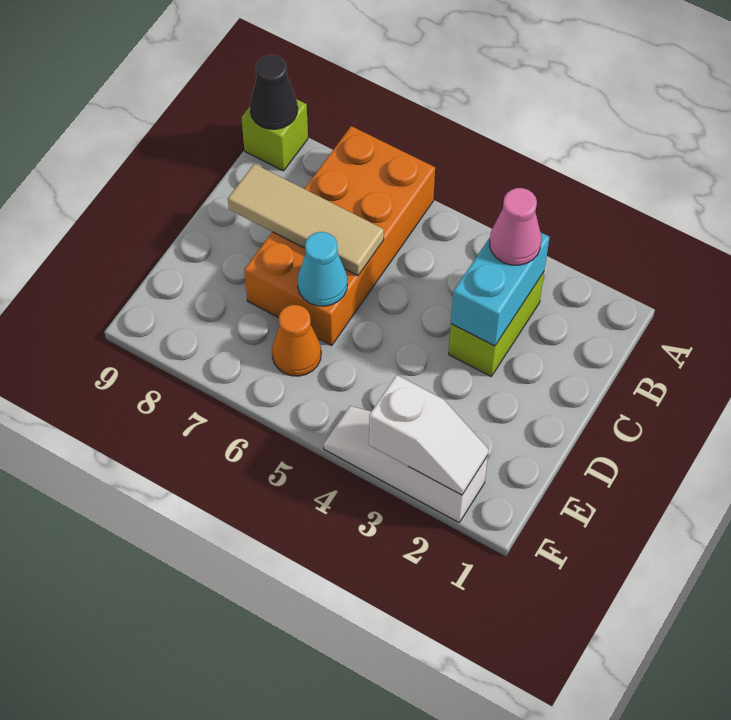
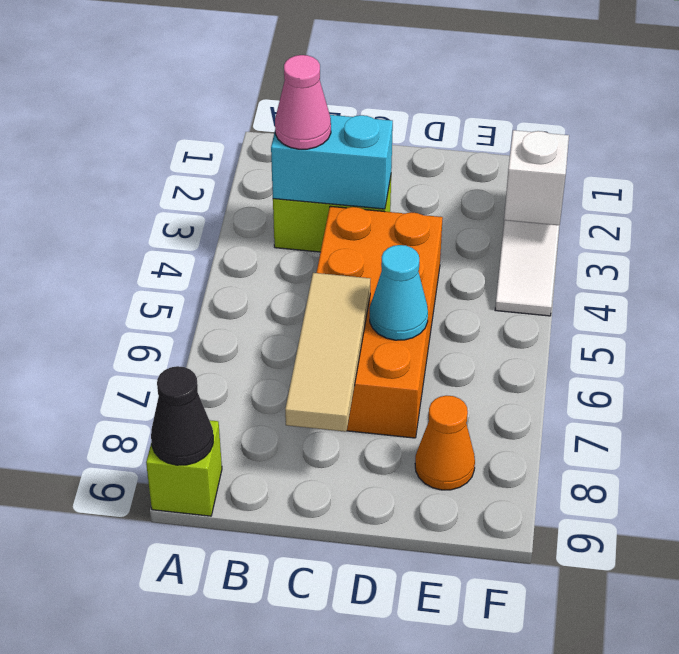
orange 2x4 brick [244,126,435,345] -> orange 2x4 brick turned to [316,206,443,438]
orange 1x1 cone [272,305,321,376] -> orange 1x1 cone moved to [415,396,475,490]

